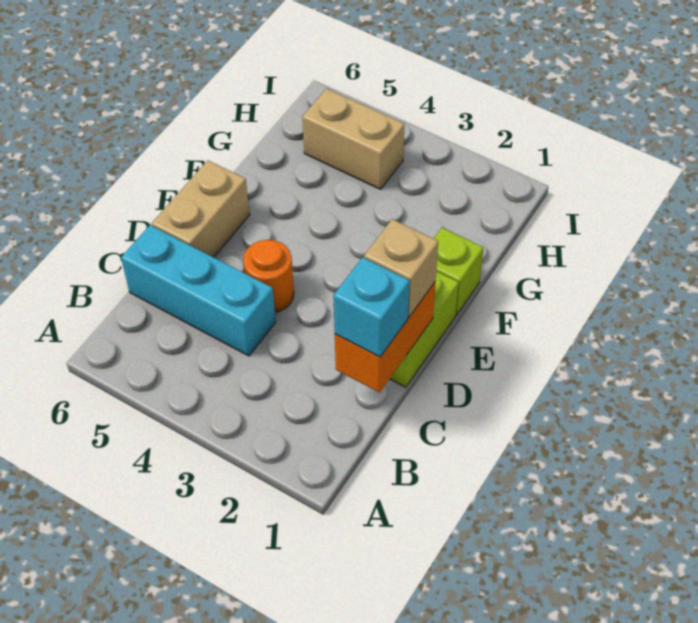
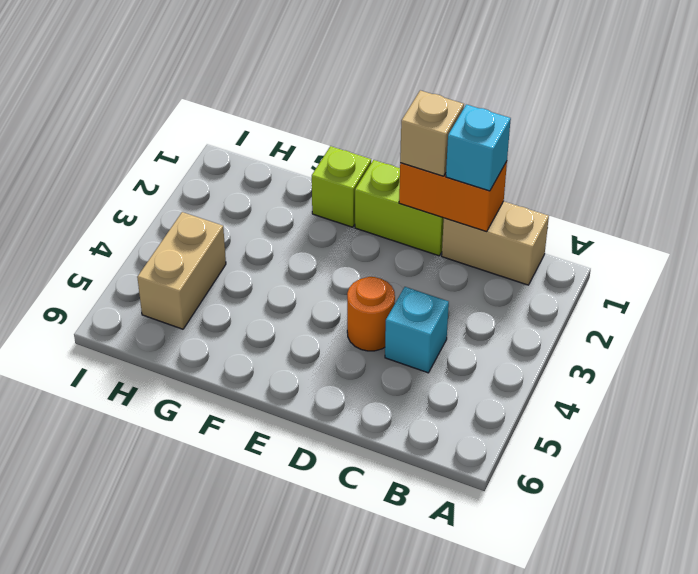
cyan 1x3 brick [121,225,276,356] -> cyan 1x1 brick [385,287,449,373]
tan 1x2 brick [151,161,250,257] -> tan 1x2 brick moved to [442,201,549,285]

